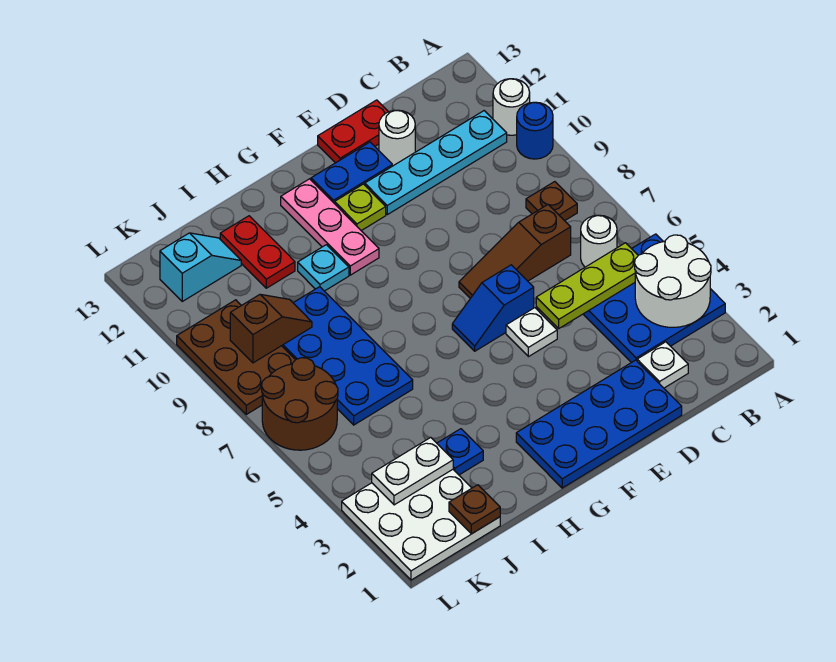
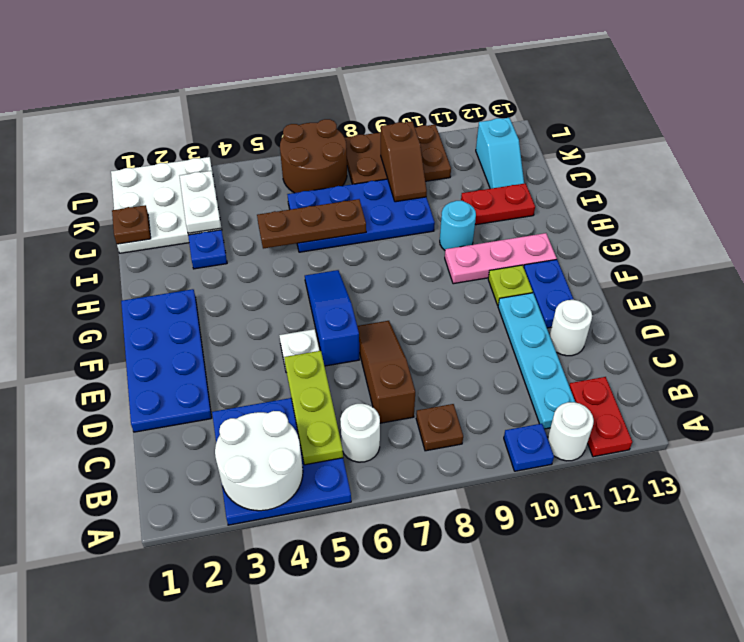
blue 1x1 round brick [517,102,553,159] -> blue 1x1 plate [504,424,554,471]
white 1x1 plate [637,342,688,388] -> none
red 1x2 plate [318,100,388,163] -> red 1x2 plate moved to [569,377,632,457]
blue 1x2 slope [452,265,534,351] -> blue 1x3 slope [305,270,359,366]
cyan 1x1 plate [298,245,349,291] -> cyan 1x1 round brick [440,201,476,250]
none -> brown 1x3 plate [257,199,366,249]

